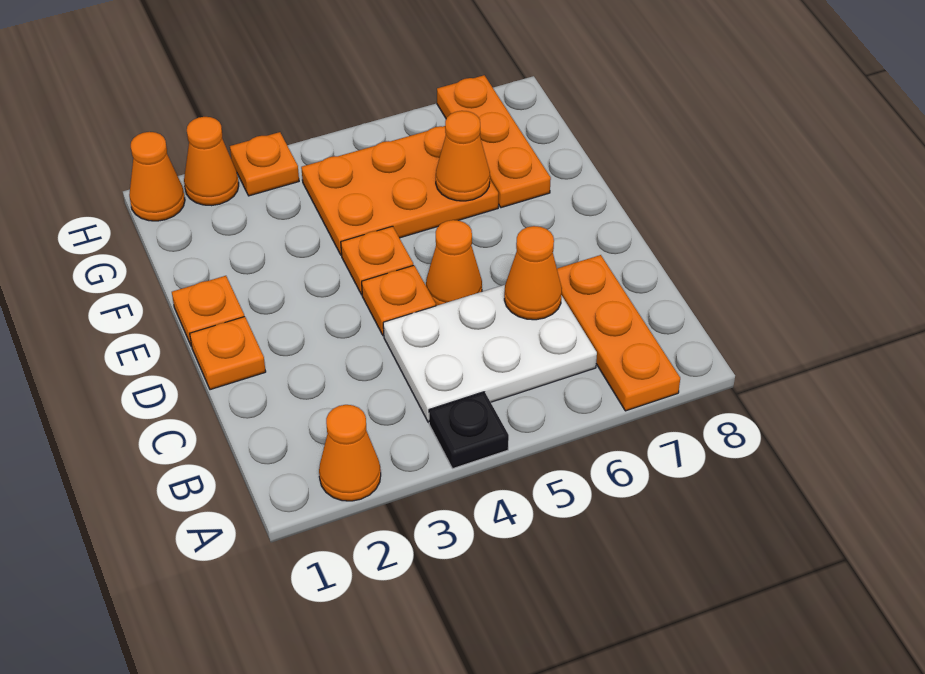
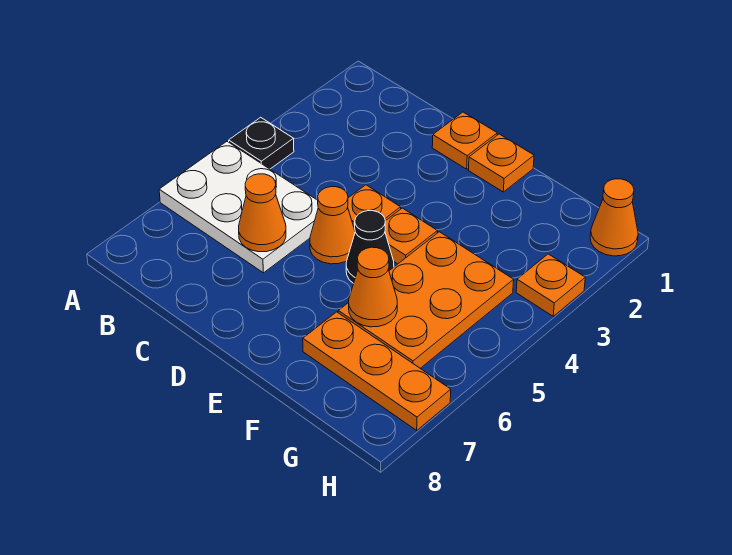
orange 1x1 cone [319,405,381,501] -> none
orange 1x3 plate [557,255,680,411] -> none
white 2x3 plate [383,285,597,423] -> white 2x3 plate turned to [159,142,318,273]
none -> black 1x1 cone [346,211,394,283]
orange 1x1 cone [184,117,239,206] -> none

